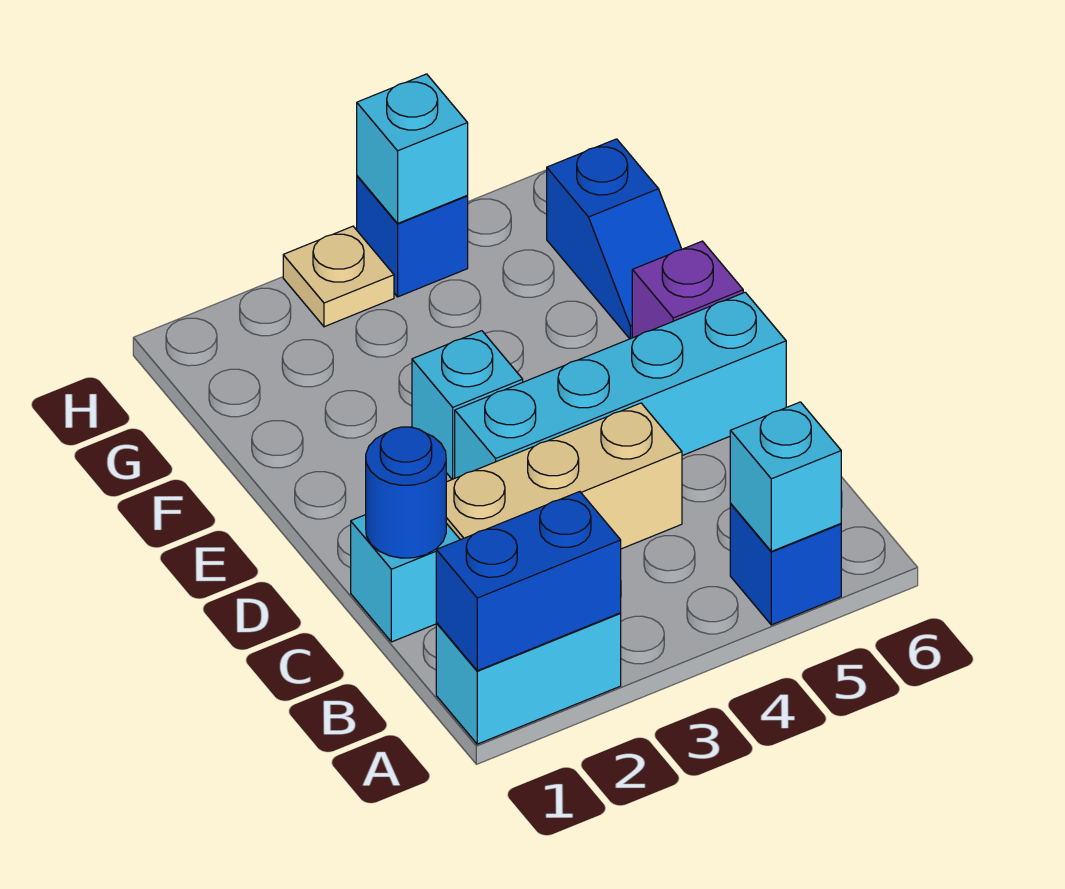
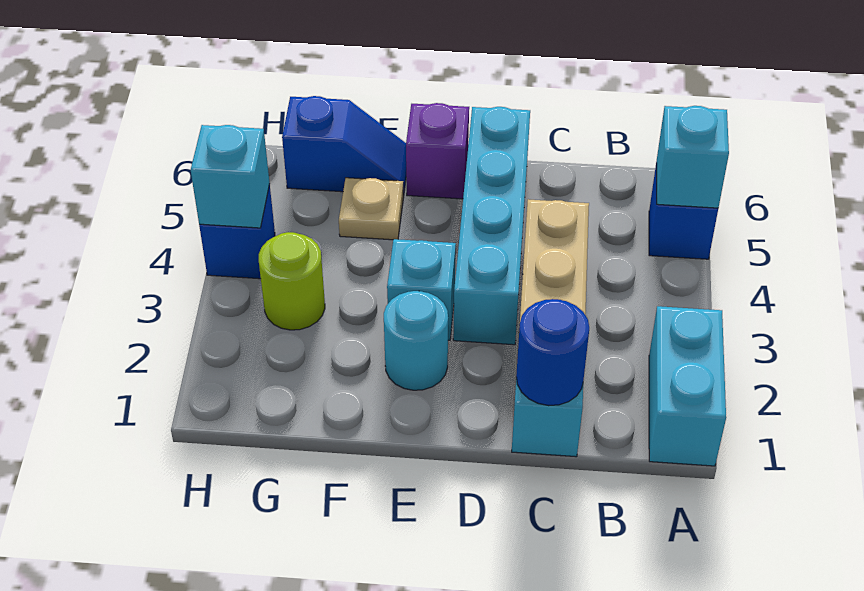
blue 1x2 brick [436,492,621,671] -> none
none -> cyan 1x1 round brick [384,291,448,390]
none -> lime 1x1 round brick [259,232,325,330]
tan 1x1 plate [283,226,394,327] -> tan 1x1 plate moved to [339,178,404,240]

